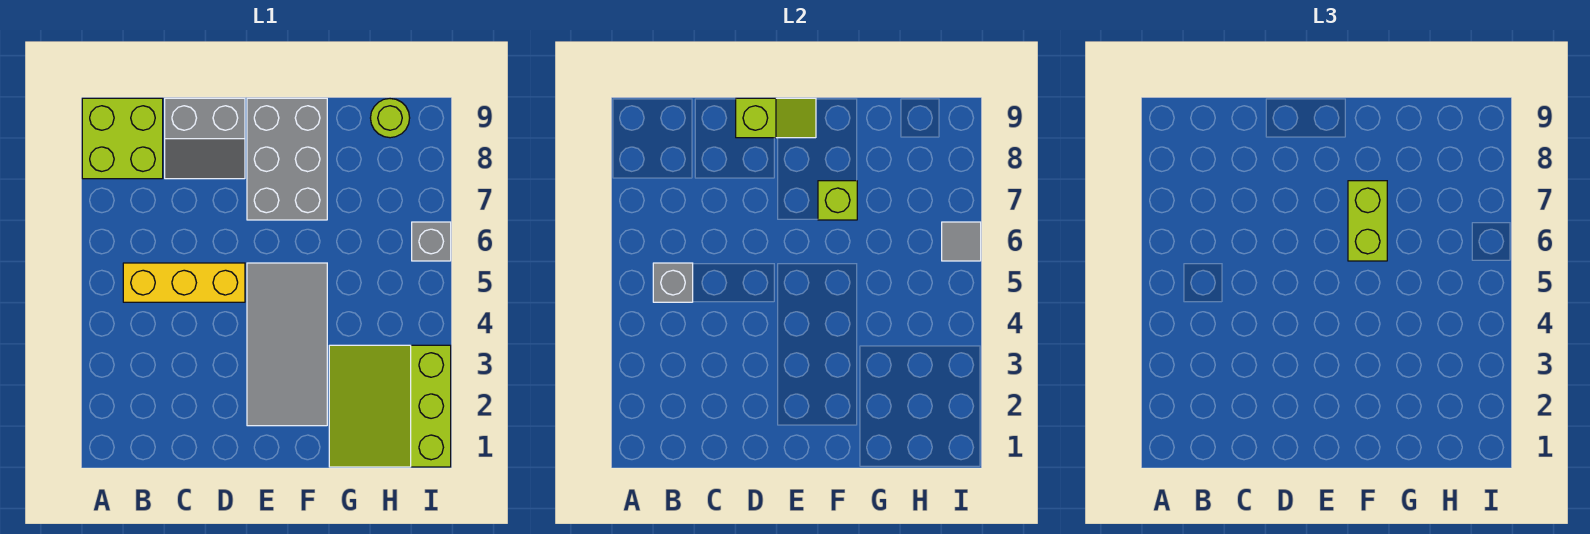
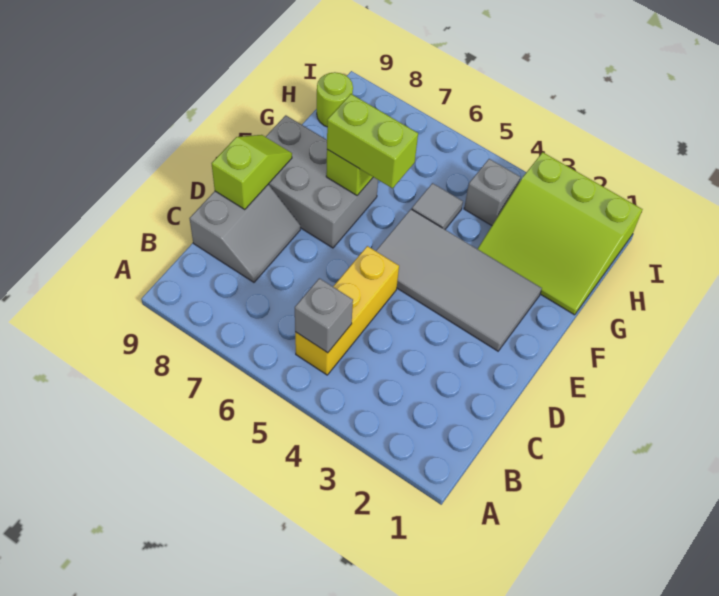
lime 2x2 brick [82,98,163,179] -> none
grey 1x1 brick [412,222,451,261] -> grey 1x1 brick moved to [464,159,520,226]
grey 1x1 tile [942,222,981,261] -> grey 1x1 tile moved to [412,183,463,229]

